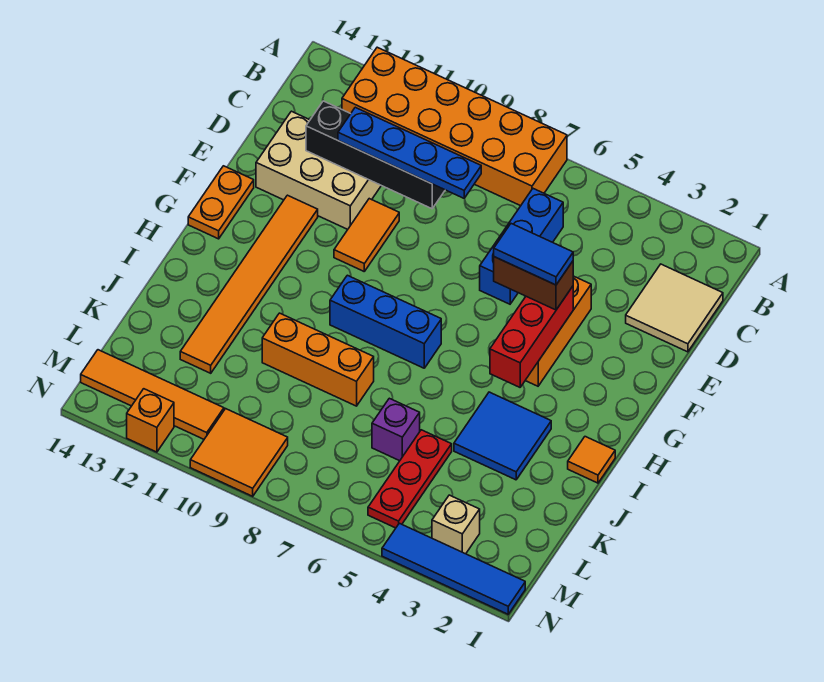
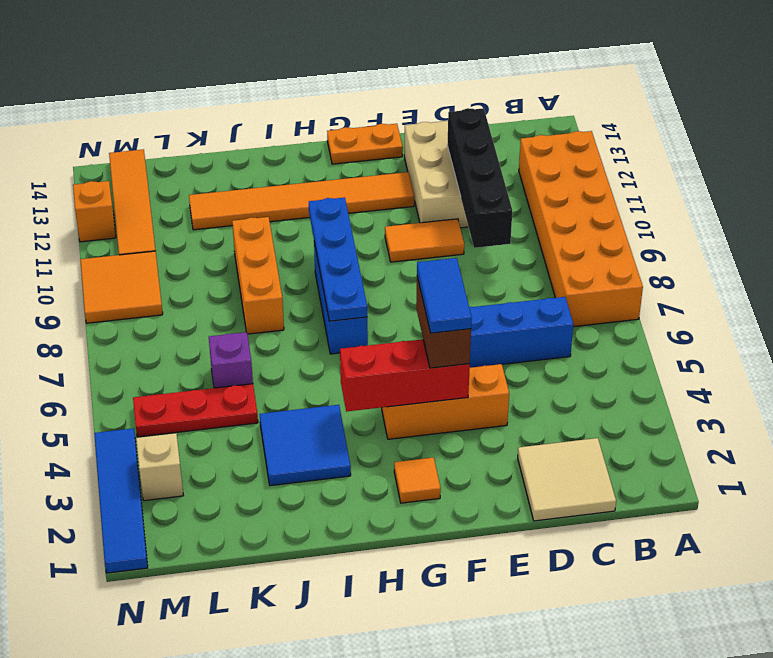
blue 1x4 plate [338,107,481,198] -> blue 1x4 plate moved to [309,198,367,321]
orange 1x1 tile [568,437,615,483] -> orange 1x1 tile moved to [394,457,441,503]

